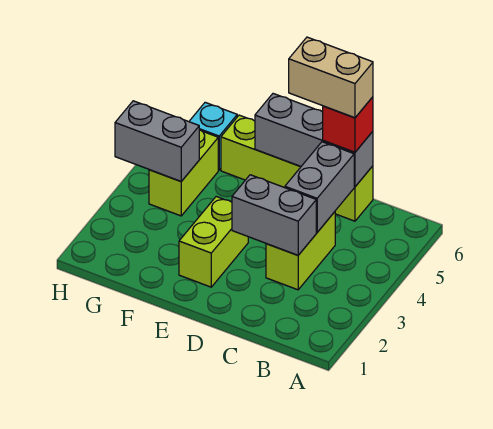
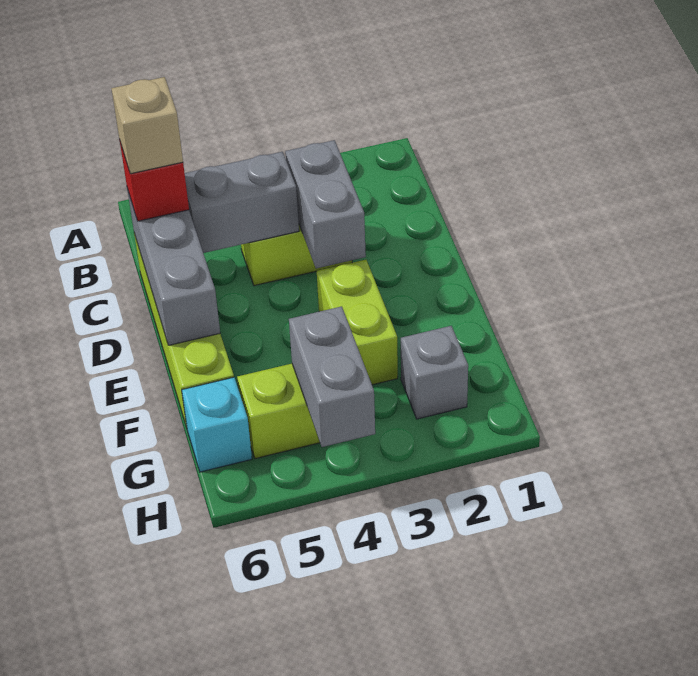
tan 1x2 brick [289,37,373,118] -> tan 1x1 brick [111,77,183,174]
lime 1x2 brick [179,197,248,287] -> lime 1x2 brick turned to [317,260,398,385]
none -> grey 1x1 brick [401,326,468,419]

